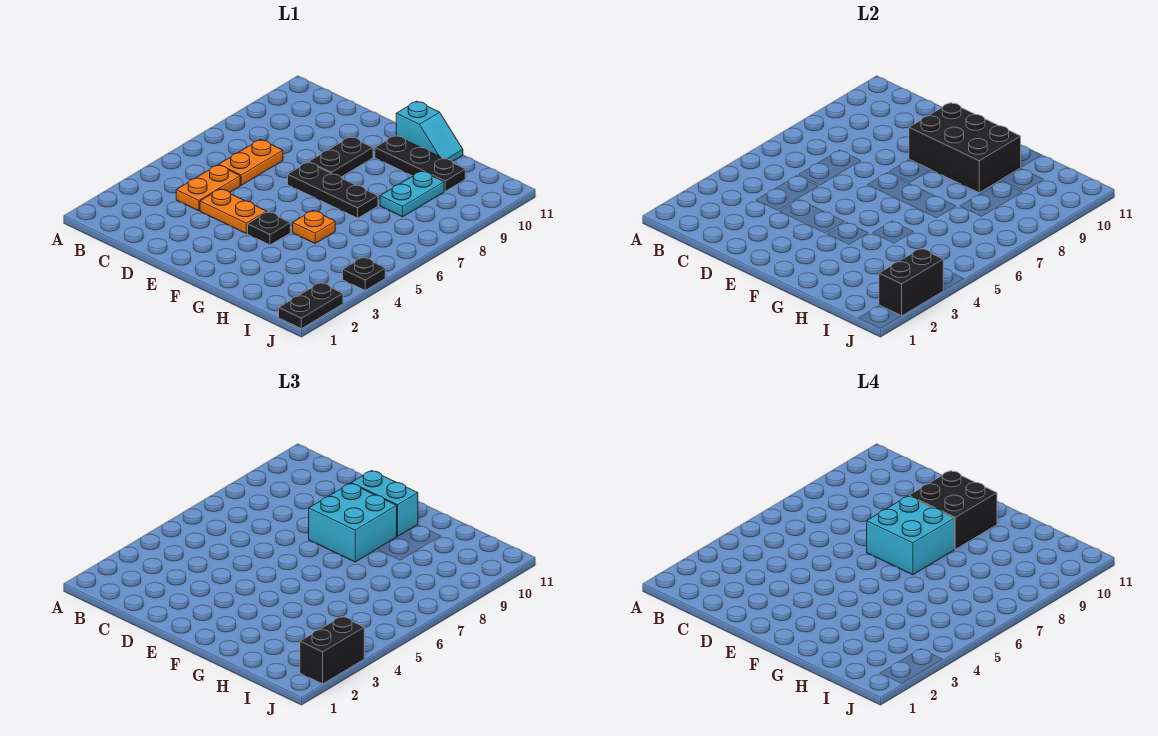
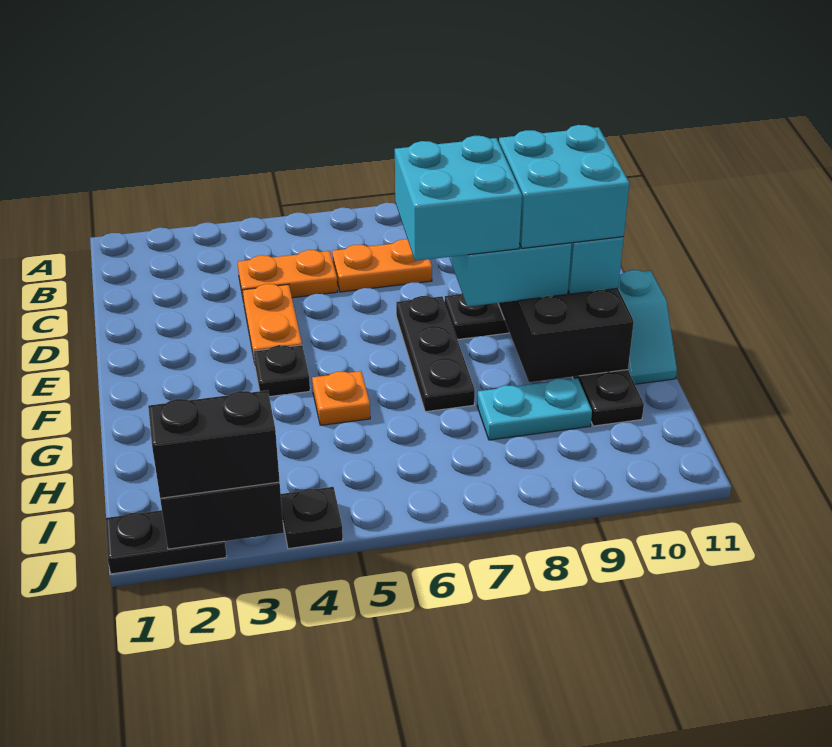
black 2x2 brick [909,471,997,549] -> cyan 2x2 brick [499,125,629,248]

